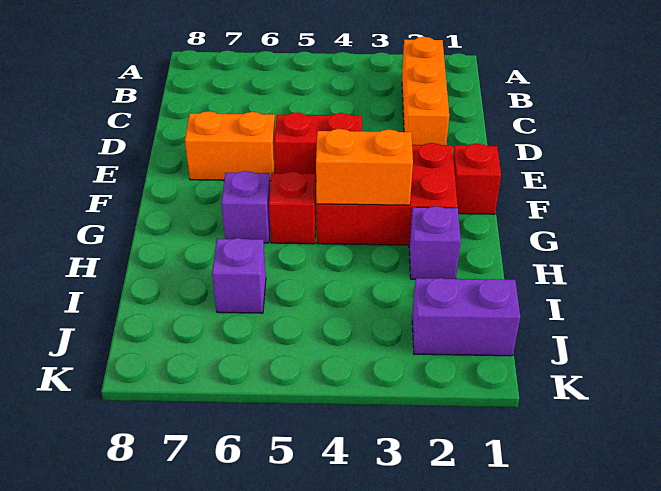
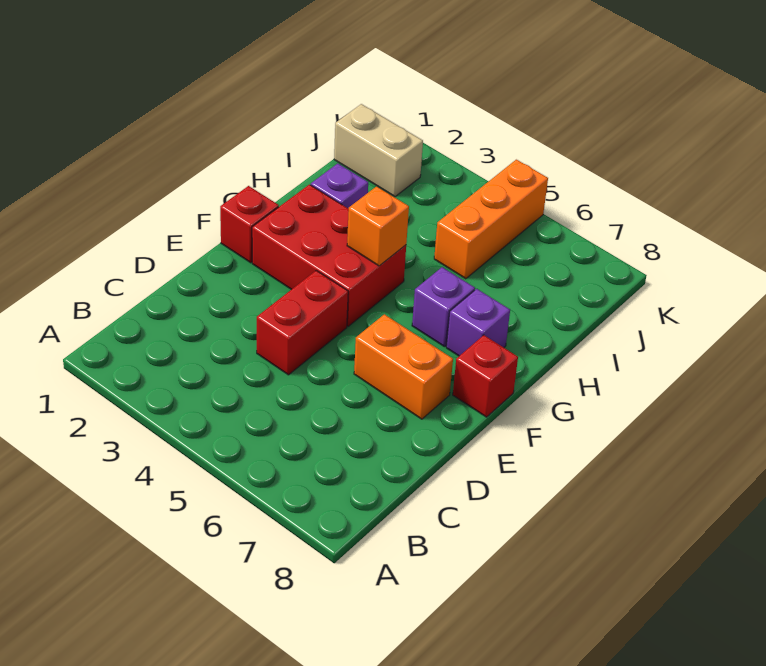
orange 1x3 brick [402,37,449,145] -> orange 1x3 brick moved to [434,160,548,279]
red 1x2 brick [274,112,362,174] -> red 1x2 brick turned to [257,270,348,375]
orange 1x2 brick [316,129,413,205] -> orange 1x1 brick [347,186,409,266]
red 1x1 brick [269,172,316,244] -> red 1x1 brick moved to [453,335,518,417]
purple 1x1 brick [212,238,266,313] -> purple 1x1 brick moved to [446,289,510,356]
purple 1x2 brick [412,278,520,356] -> tan 1x2 brick [334,104,423,197]

